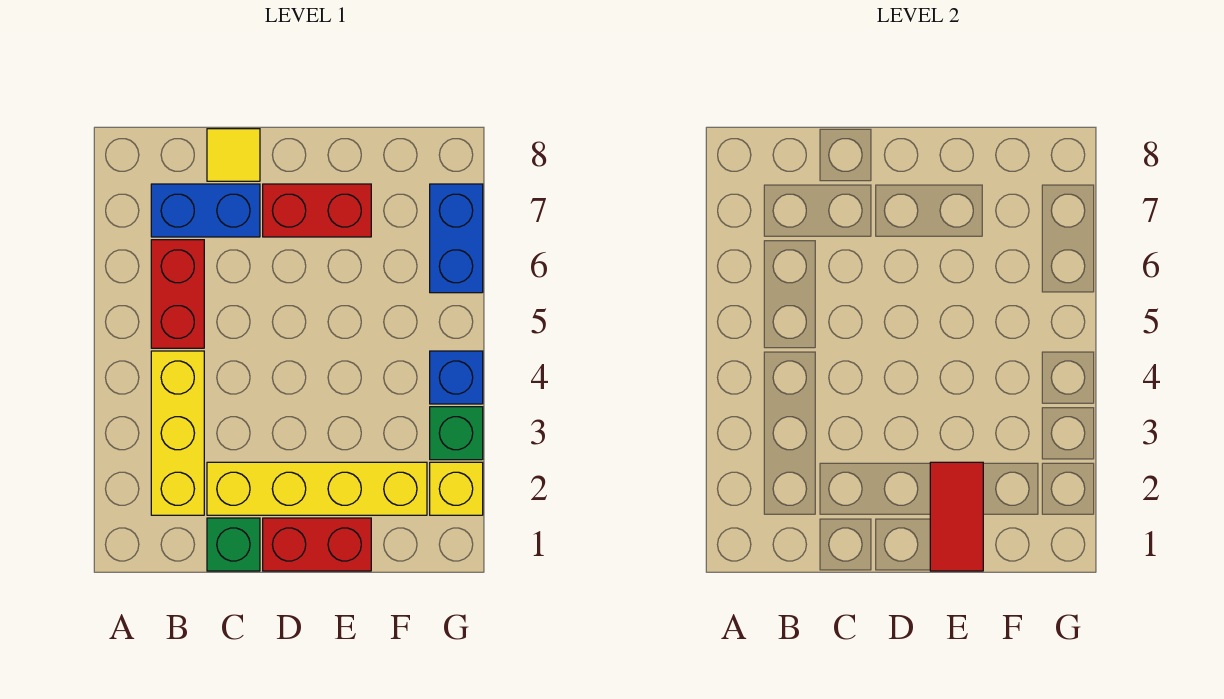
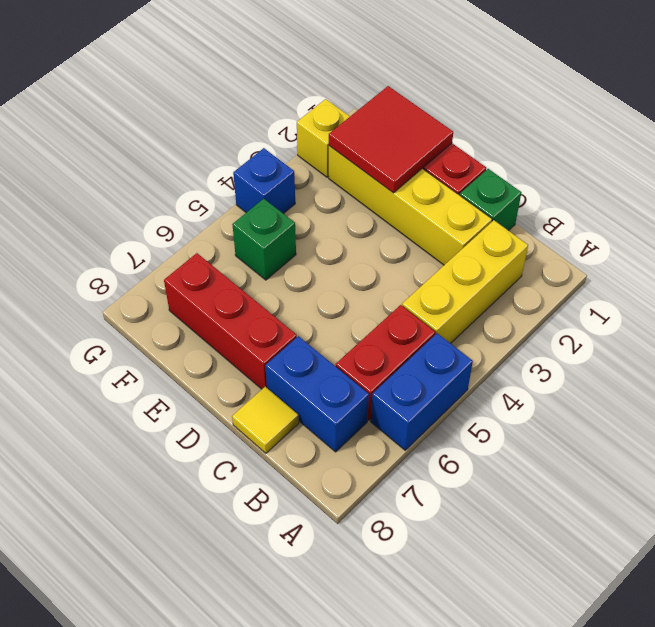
red 1x2 brick [263,184,371,237] -> red 1x3 brick [164,253,297,389]
red 1x2 tile [930,462,983,571] -> red 2x2 tile [329,86,453,193]
green 1x1 brick [430,407,483,460] -> green 1x1 brick moved to [232,199,296,280]
blue 1x2 brick [430,184,483,293] -> blue 1x2 brick moved to [371,333,473,450]

